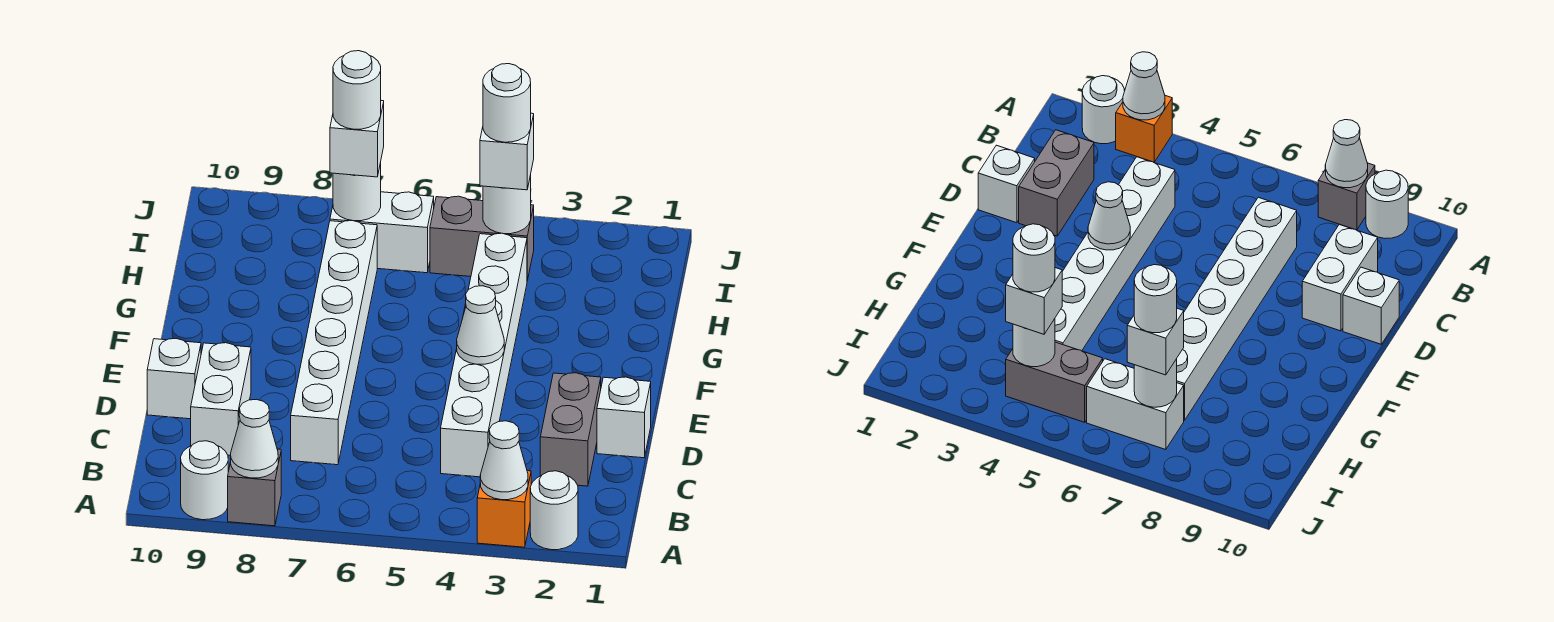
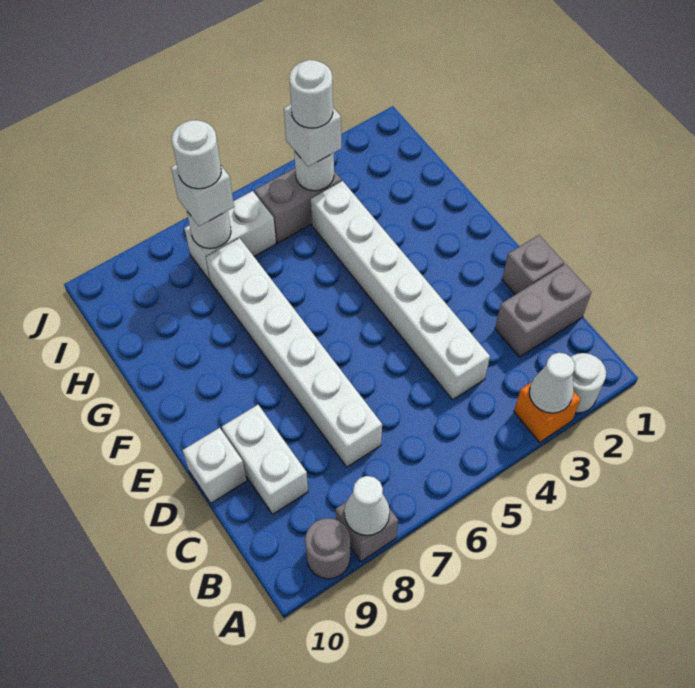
white 1x1 round brick [181,441,228,520] -> grey 1x1 round brick [305,518,350,579]
grey 1x2 brick [540,373,601,486] -> grey 1x2 brick turned to [495,264,591,357]
white 1x1 brick [597,377,651,458] -> grey 1x1 brick [502,235,564,295]
white 1x1 cone [457,286,504,364] -> none

